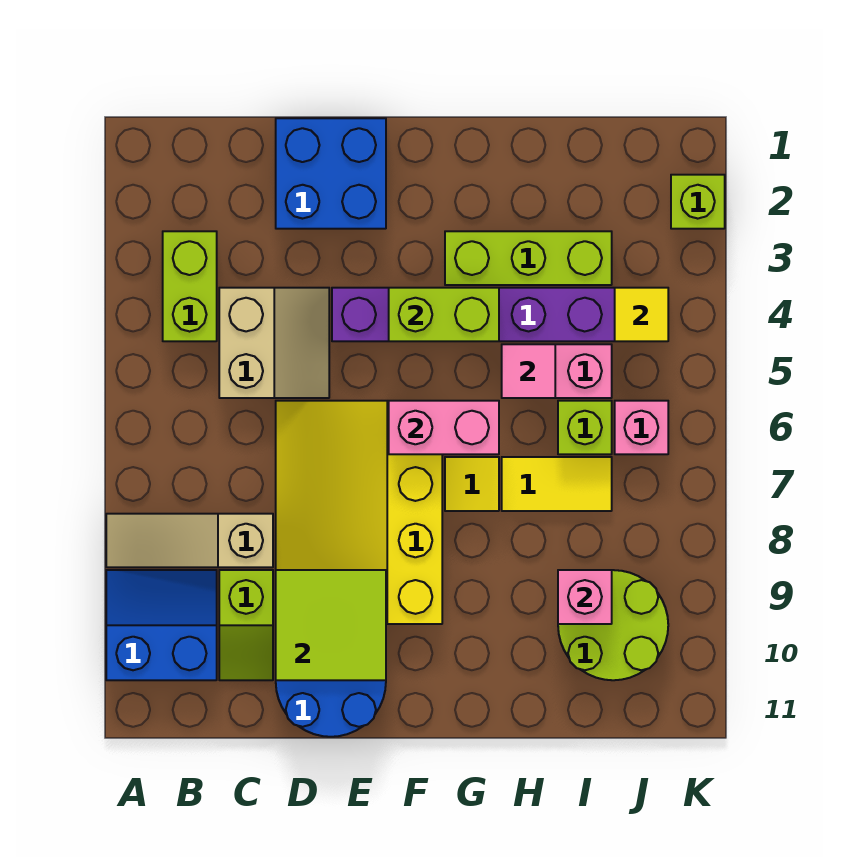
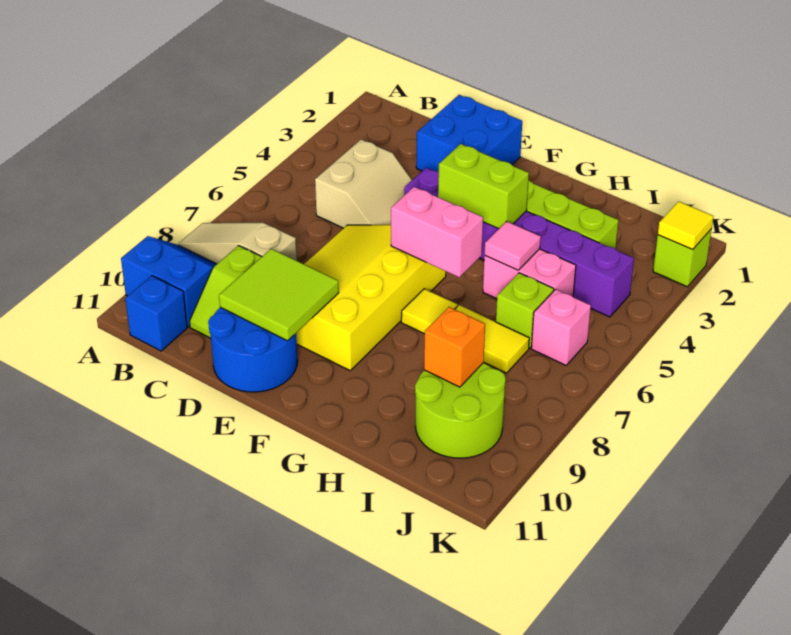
lime 1x2 brick [163,231,217,341] -> none
none -> blue 1x1 brick [125,276,187,351]
pink 1x1 brick [558,570,612,624] -> orange 1x1 brick [424,307,485,387]
yellow 1x1 tile [615,288,668,341] -> yellow 1x1 tile moved to [658,201,714,249]

